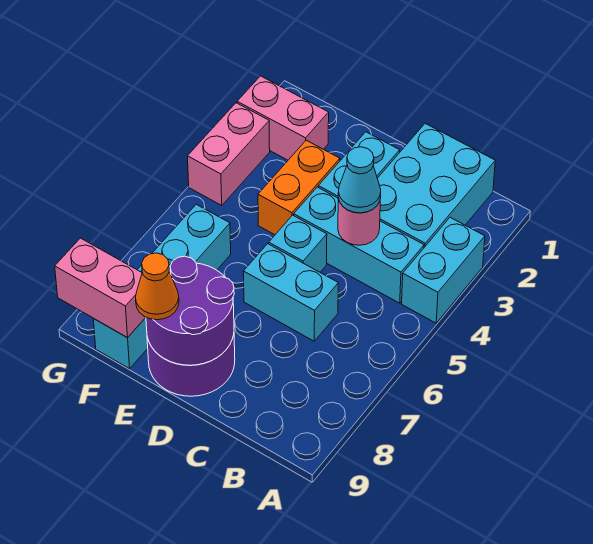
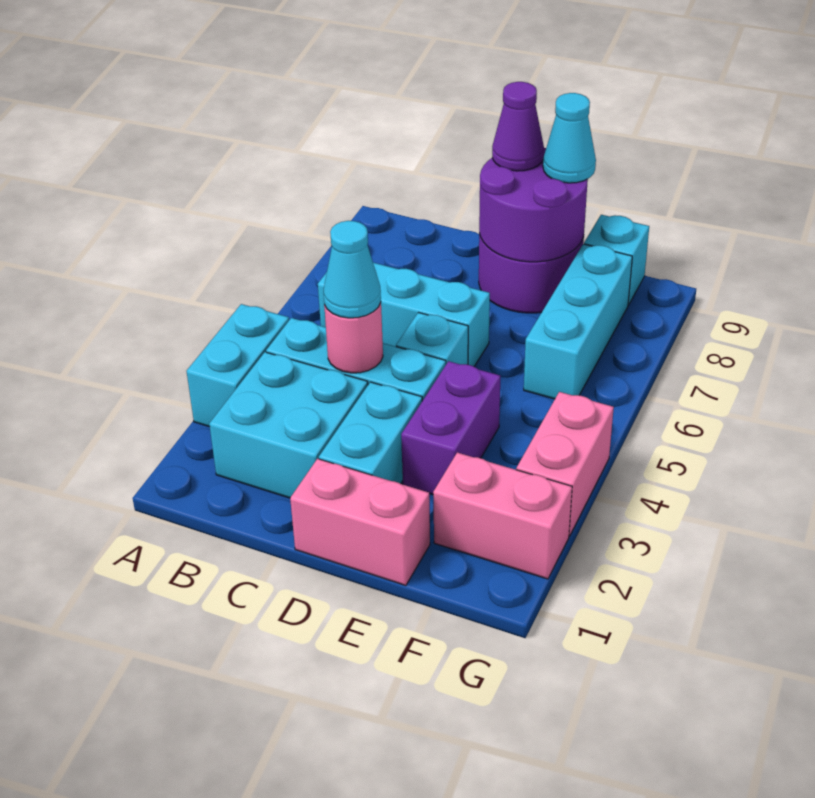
cyan 2x3 brick [377,124,495,247] -> cyan 2x2 brick [209,352,368,498]
cyan 1x2 brick [243,244,338,341] -> cyan 1x3 brick [318,263,490,366]
none -> purple 1x1 cone [492,82,544,171]
orange 1x2 brick [258,140,340,235] -> purple 1x2 brick [401,361,500,495]
orange 1x1 cone [136,253,179,320] -> cyan 1x1 cone [543,93,596,183]
pink 1x2 brick [55,238,146,338] -> pink 1x2 brick moved to [290,459,430,585]

